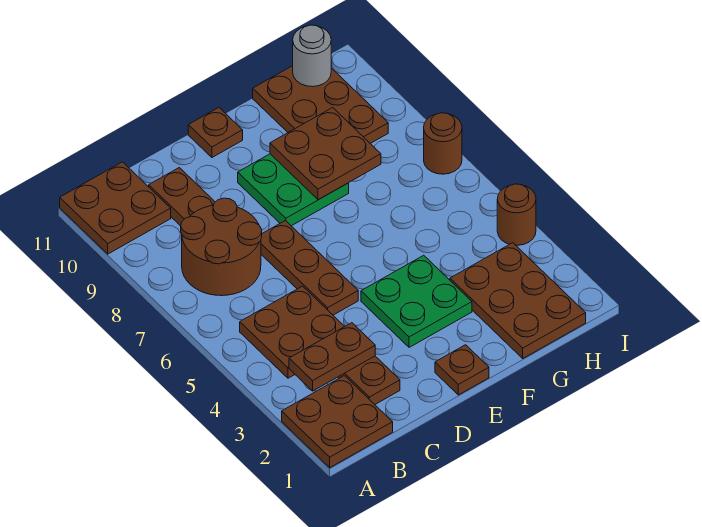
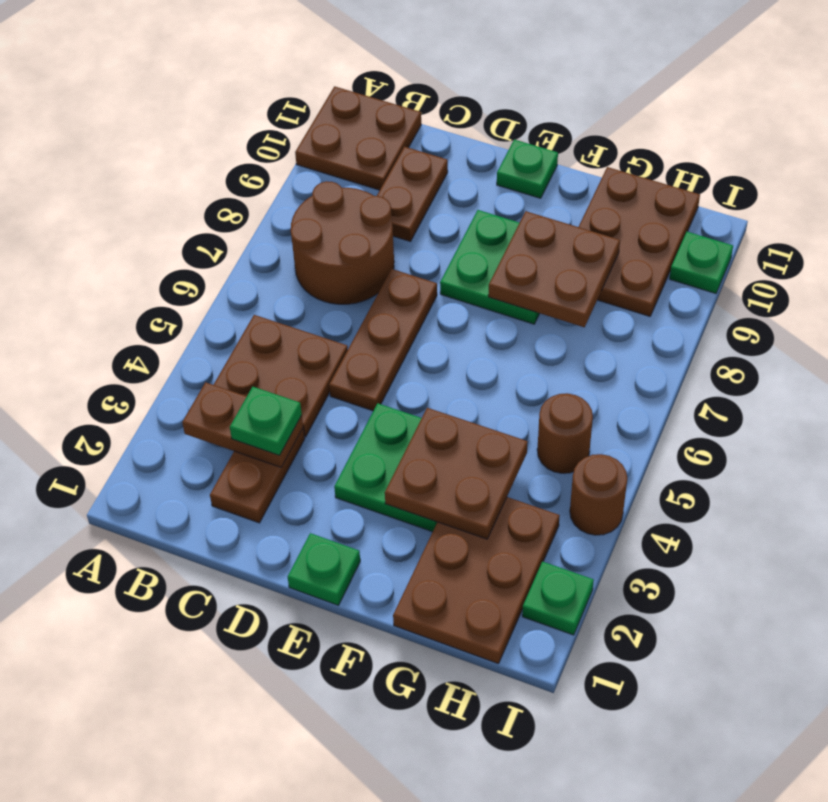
brown 2x2 plate [282,376,393,468] -> brown 2x2 plate moved to [385,408,528,539]
none -> green 1x1 plate [230,387,302,455]
brown 1x1 plate [435,345,489,395] -> green 1x1 plate [288,533,360,605]
brown 1x1 plate [188,108,243,157] -> green 1x1 plate [497,140,558,198]
grey 1x1 round brick [293,25,331,87] -> none
none -> green 1x1 plate [522,562,594,635]
brown 1x1 round brick [424,113,462,174] -> brown 1x1 round brick moved to [537,393,593,473]
none -> green 1x1 plate [669,232,733,294]

